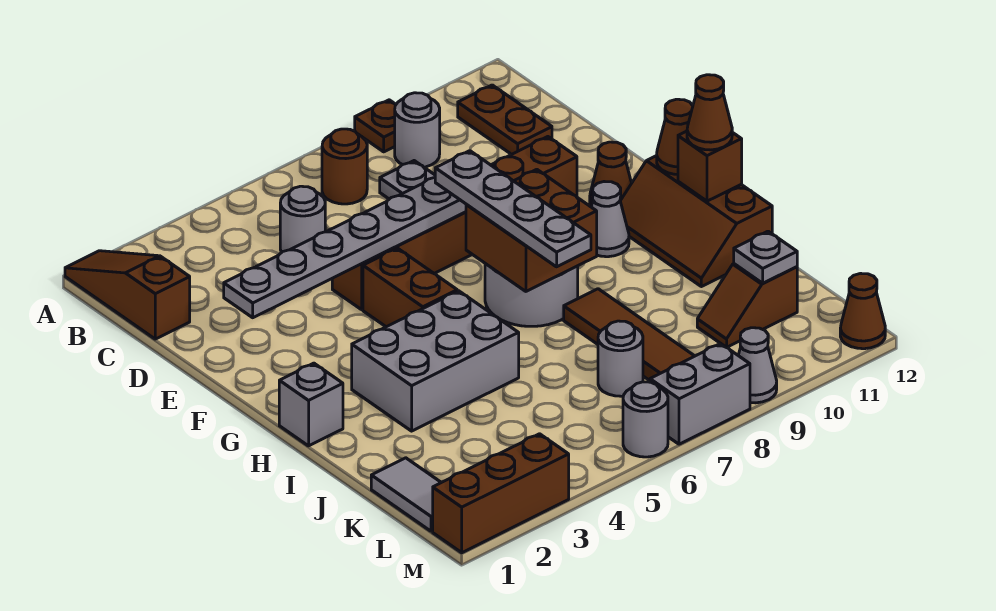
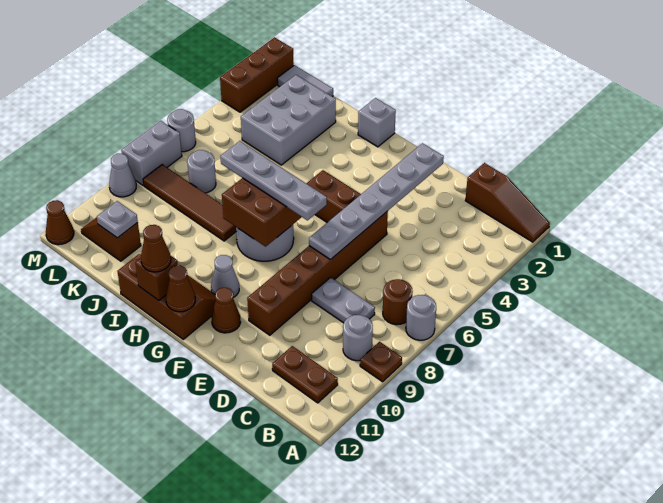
grey 1x1 round brick [280,186,325,252] -> grey 1x1 round brick moved to [406,295,436,340]
grey 2x3 brick [352,291,519,431] -> grey 2x3 brick moved to [241,75,336,165]
brown 1x2 slope [697,264,797,347] -> brown 1x2 slope turned to [81,217,141,261]

